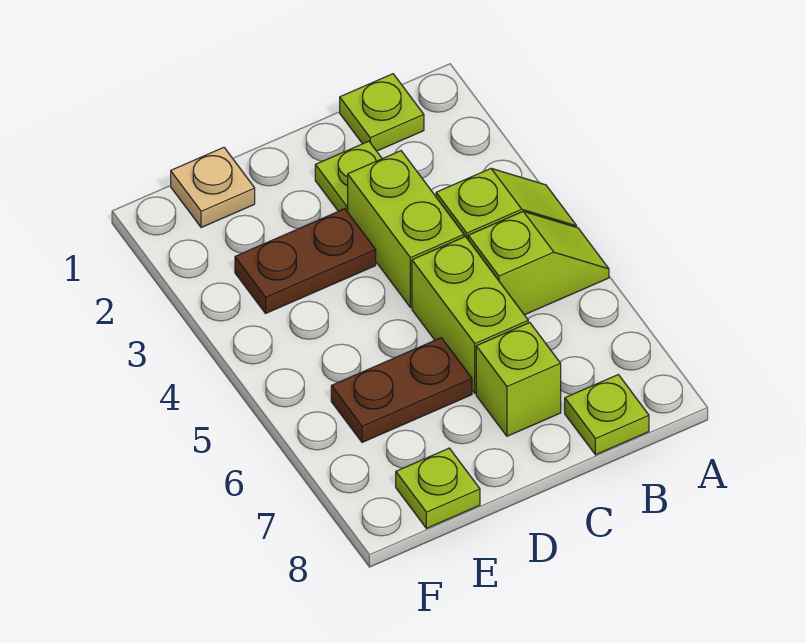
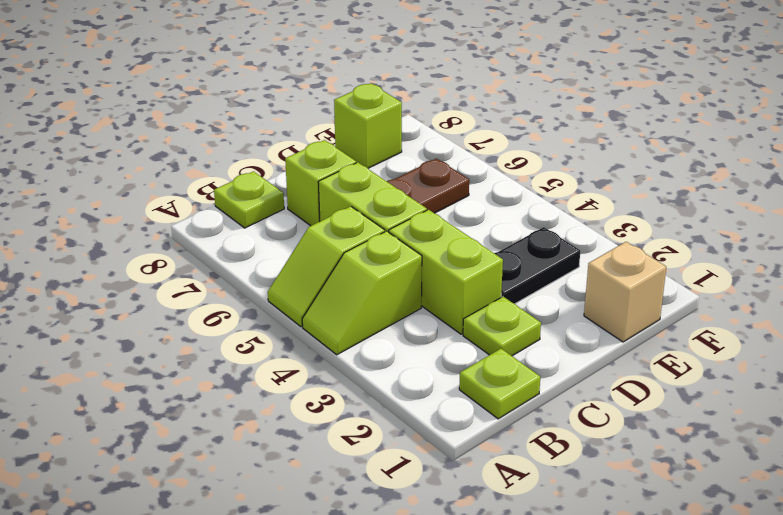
brown 1x2 plate [235,209,376,313] -> black 1x2 plate [494,227,580,304]
tan 1x1 plate [171,147,255,228] -> tan 1x1 brick [584,242,666,342]
lime 1x1 plate [396,448,480,528] -> lime 1x1 brick [334,83,402,168]

